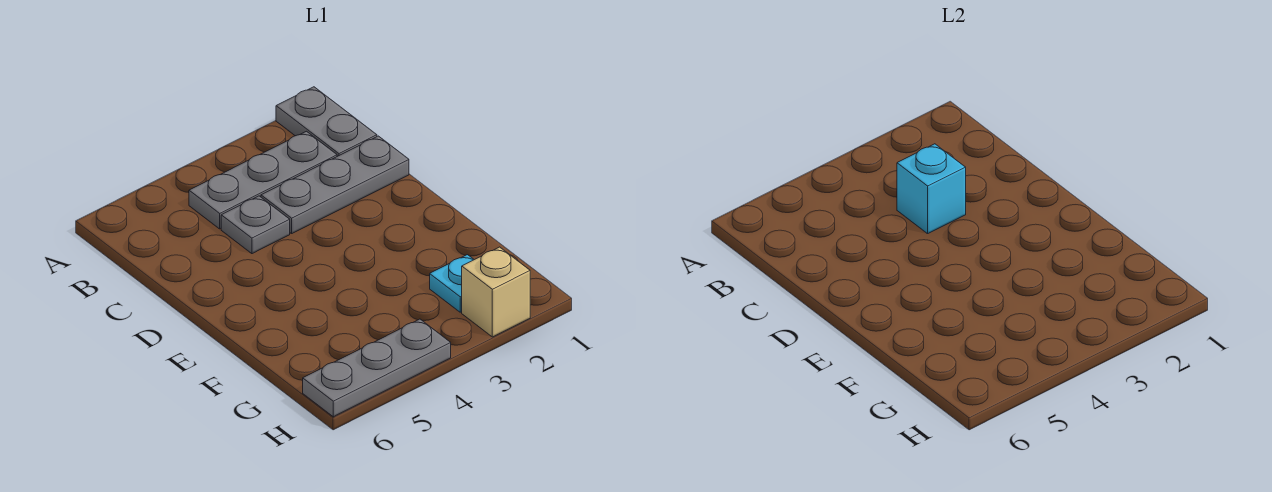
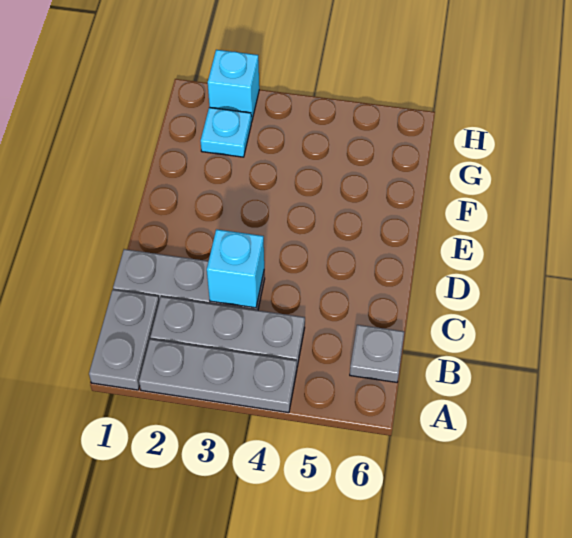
grey 1x1 plate [221,196,290,254] -> grey 1x1 plate moved to [350,325,404,382]
tan 1x1 brick [462,247,530,337] -> cyan 1x1 brick [208,50,259,122]
grey 1x3 plate [303,319,451,417] -> grey 1x3 plate moved to [139,339,297,413]

